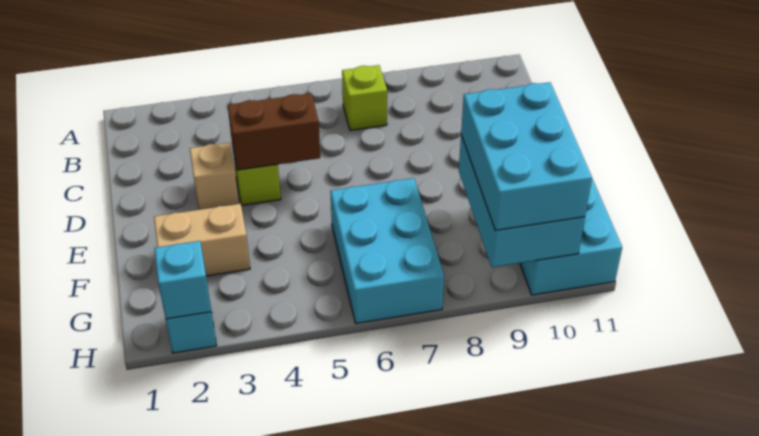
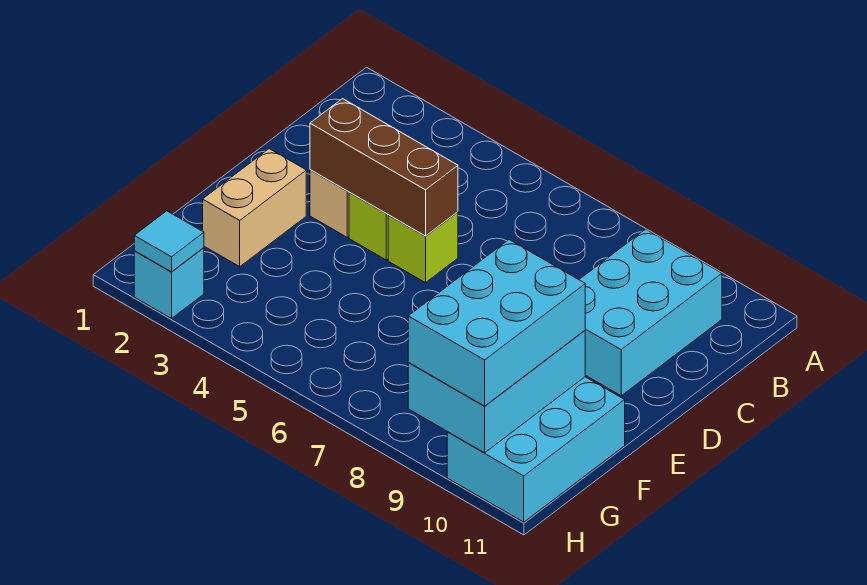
lime 1x1 brick [342,65,387,130] -> lime 1x1 brick moved to [388,212,458,283]
brown 1x2 brick [228,93,320,170] -> brown 1x3 brick [310,99,458,236]
tan 1x2 brick [154,204,250,276] -> tan 1x2 brick turned to [203,149,306,267]
cyan 2x3 brick [330,178,444,324] -> cyan 2x3 brick moved to [579,229,722,396]
cyan 1x1 brick [154,241,211,319] -> cyan 1x1 tile [134,211,204,272]

